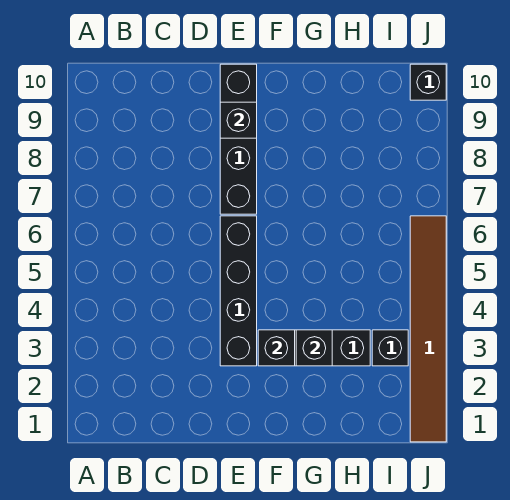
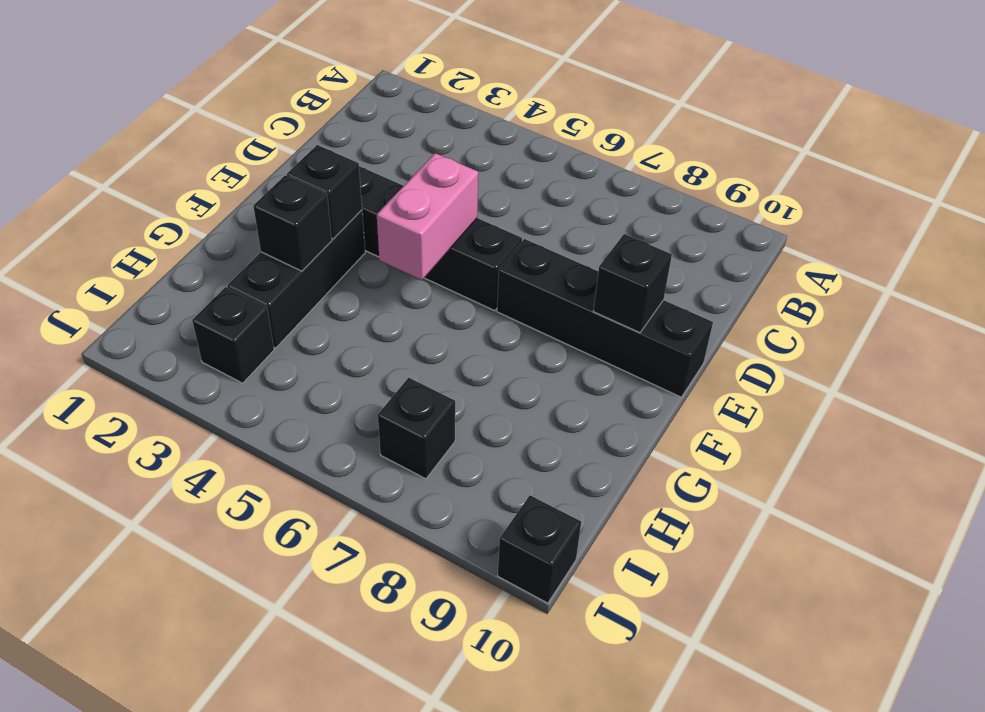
none -> pink 1x2 brick [377,153,478,280]
none -> black 1x1 brick [378,378,455,479]
brown 1x6 tile [410,216,446,442] -> none

